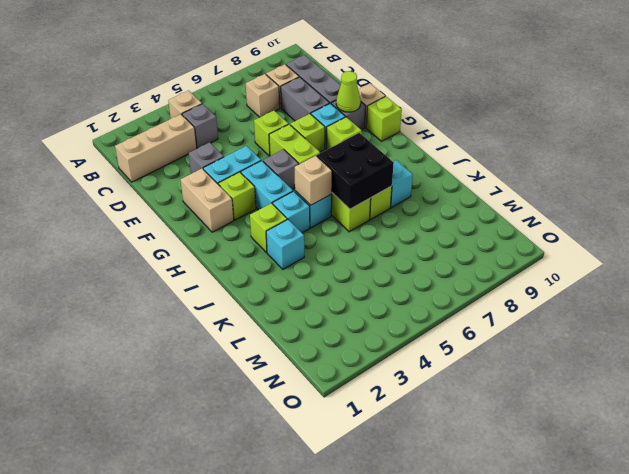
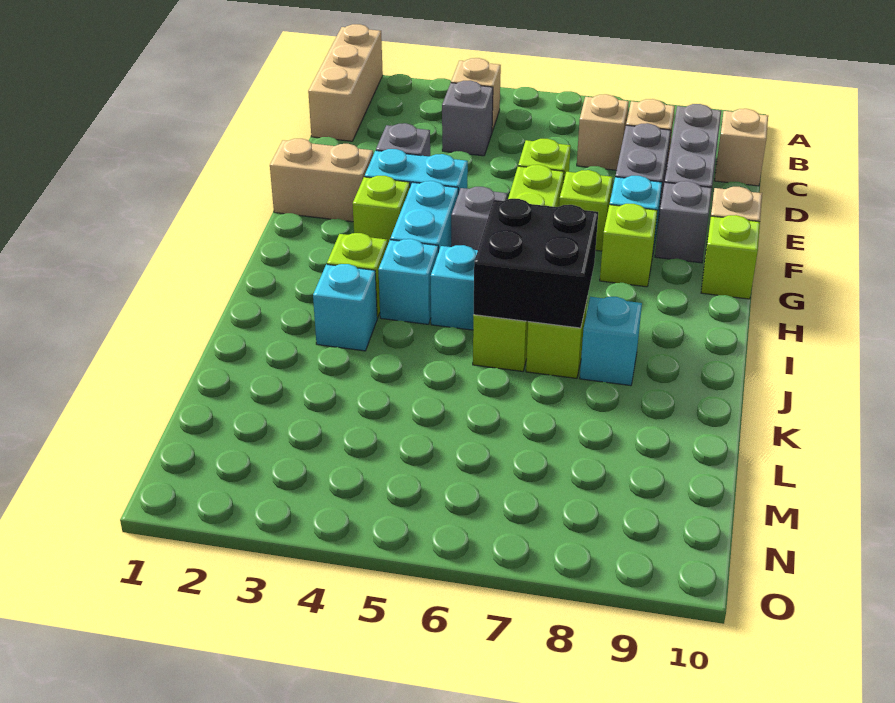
tan 1x3 brick [115,114,197,182] -> tan 1x3 brick turned to [308,24,383,141]
tan 1x2 brick [181,169,234,232] -> tan 1x2 brick turned to [270,139,373,222]
lime 1x1 cone [336,71,361,112] -> none
tan 1x1 brick [295,156,332,205] -> tan 1x1 brick moved to [715,109,768,186]

